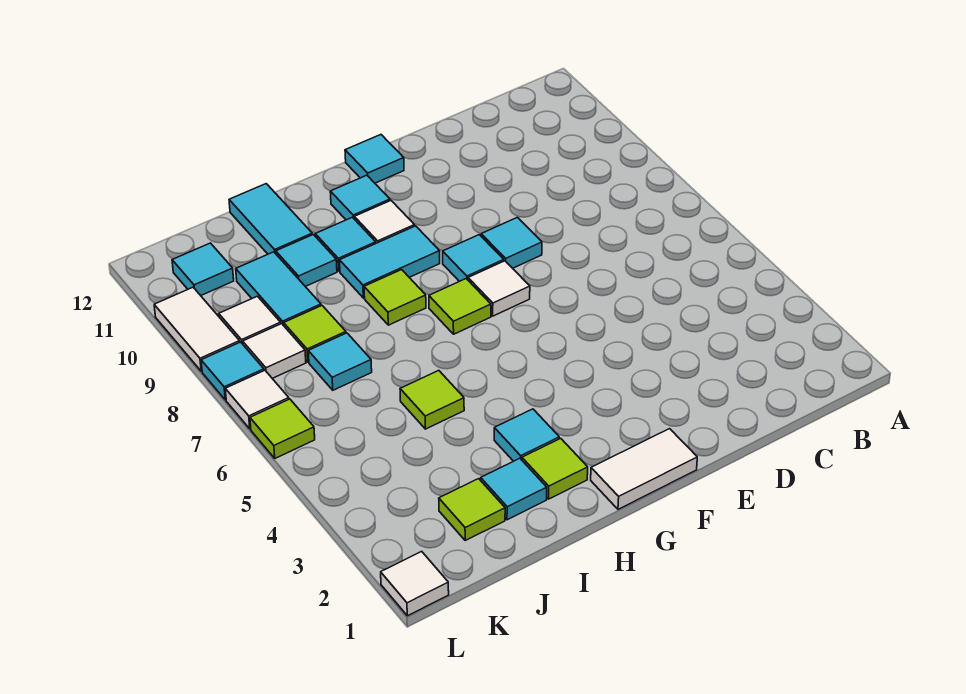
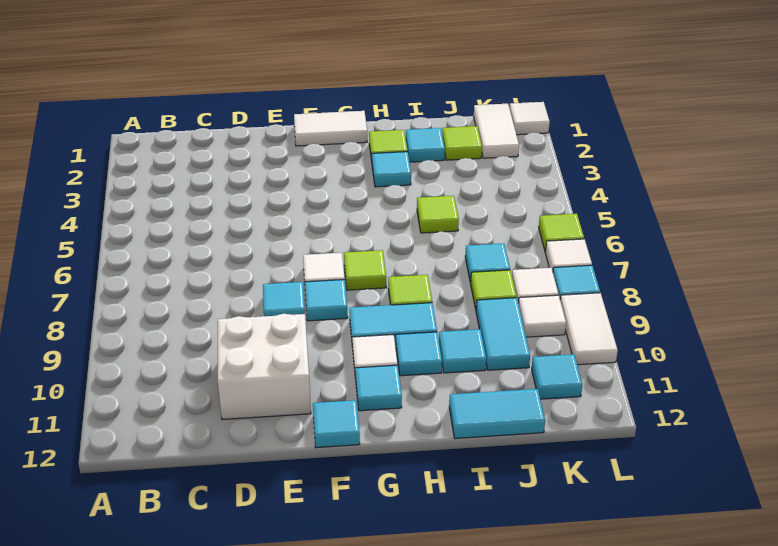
none -> white 2x2 brick [218,314,311,419]
cyan 1x2 tile [229,184,312,254] -> cyan 1x2 tile turned to [449,389,545,439]
none -> white 1x2 tile [474,104,519,158]

